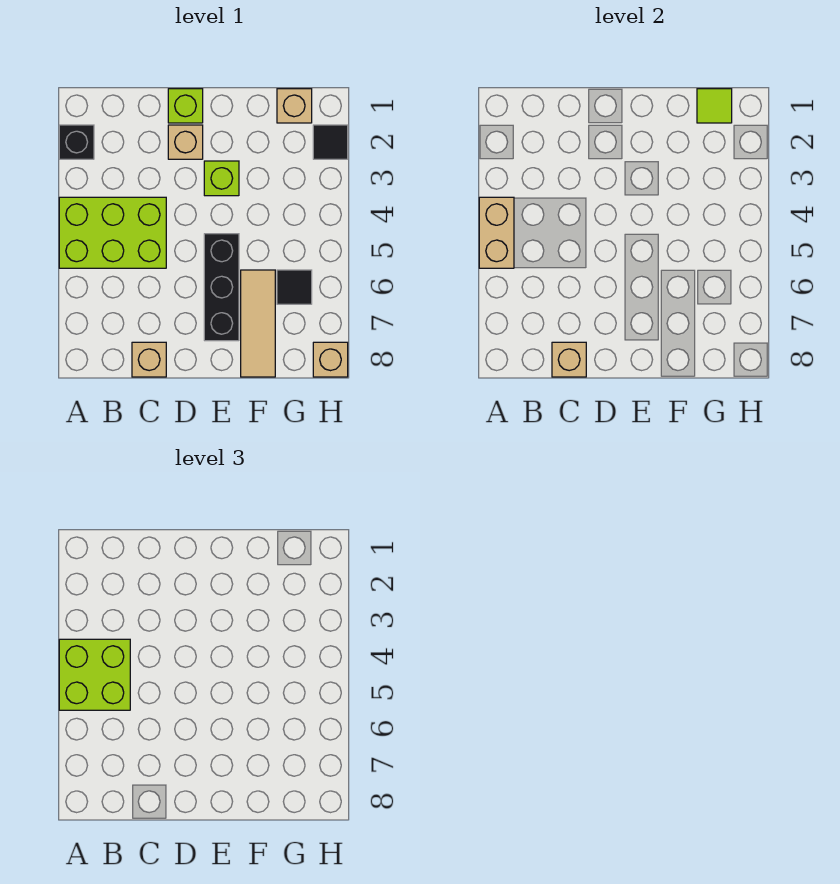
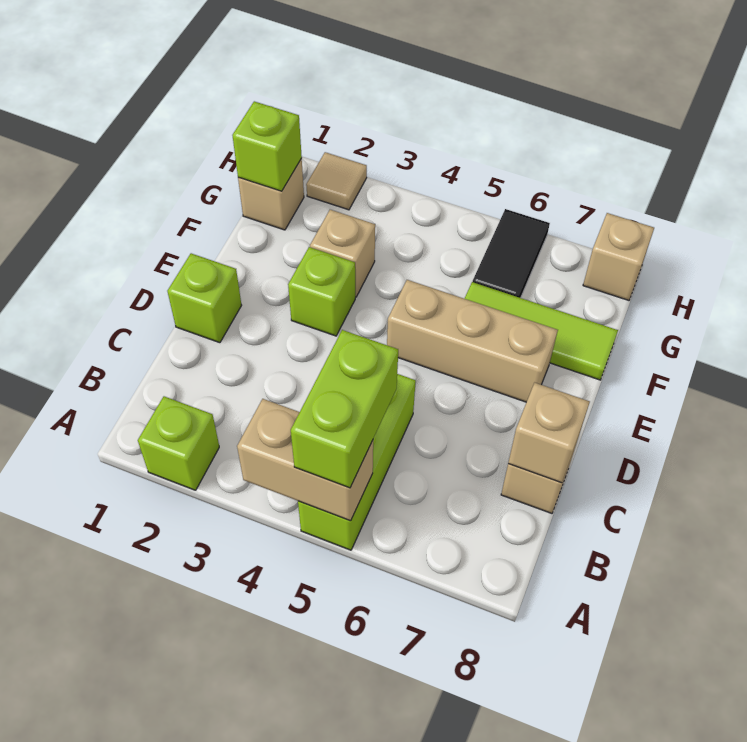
black 1x1 brick [59,125,94,159] -> lime 1x1 brick [138,396,219,490]
lime 2x3 brick [59,197,166,268] -> lime 1x3 brick [298,374,416,550]
lime 2x2 brick [59,639,130,710] -> lime 1x2 brick [291,330,398,488]
tan 1x1 brick [168,125,203,159] -> tan 1x1 brick moved to [310,210,375,297]
black 1x3 brick [204,234,239,341] -> tan 1x3 brick [387,280,558,402]
tan 1x3 tile [241,270,275,377] -> lime 1x3 tile [464,282,618,380]
lime 1x1 tile [697,89,732,123] -> lime 1x1 brick [232,101,302,191]
black 1x1 tile [277,270,312,304] -> black 1x2 tile [473,209,550,298]
black 1x1 tile [313,125,348,159] -> tan 1x1 tile [306,152,367,210]

